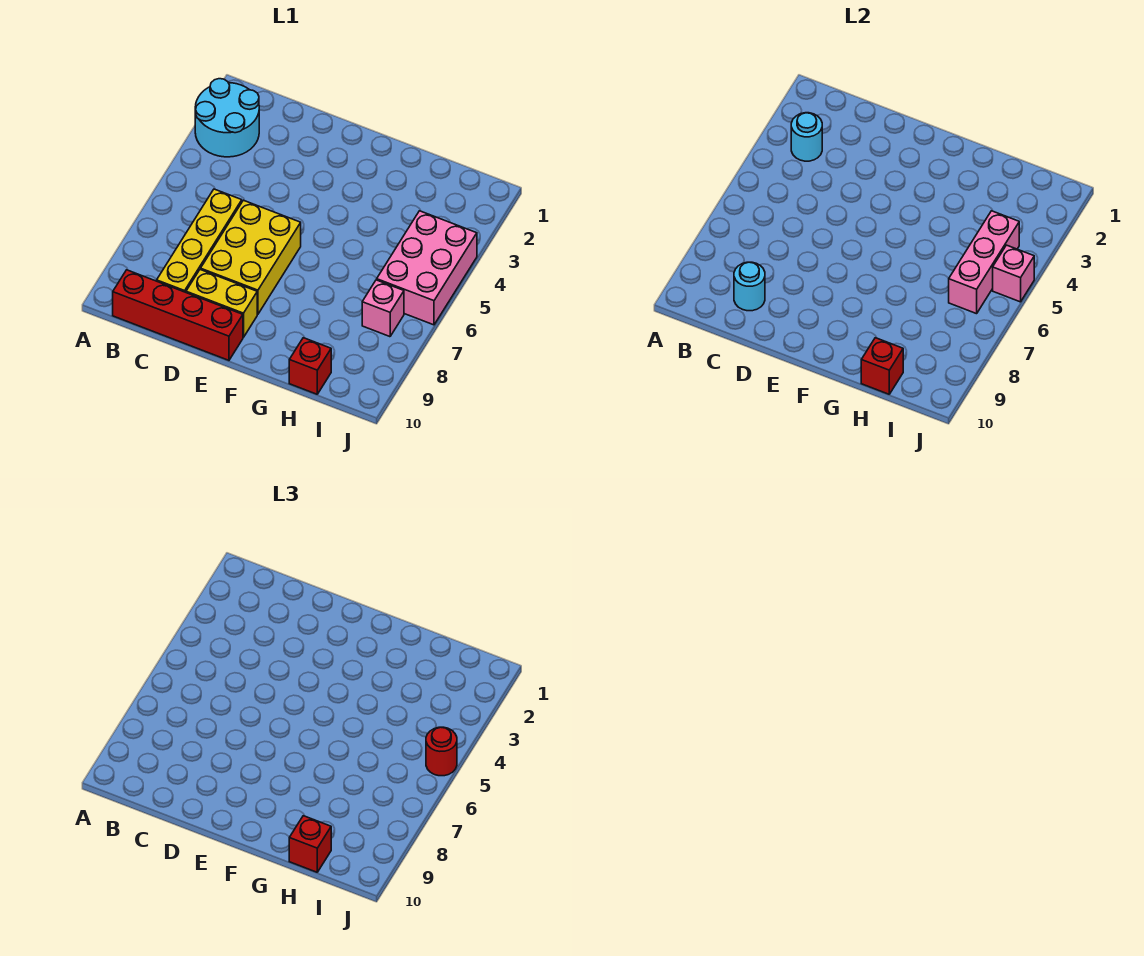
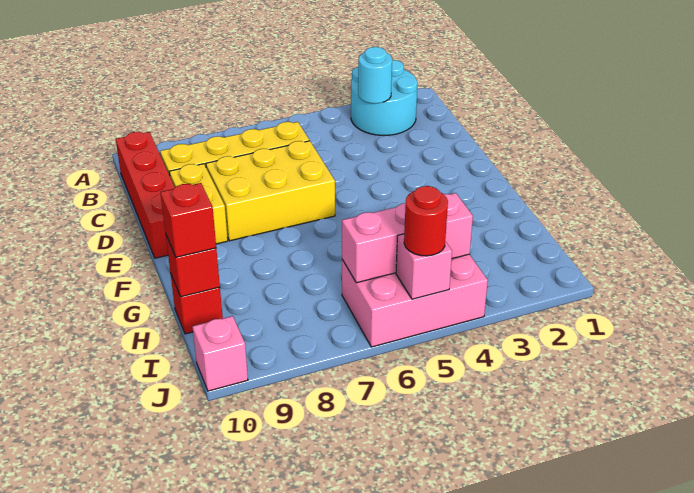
cyan 1x1 round brick [734,262,765,311] -> none
pink 1x1 brick [362,280,404,337] -> pink 1x1 brick moved to [193,316,248,391]

